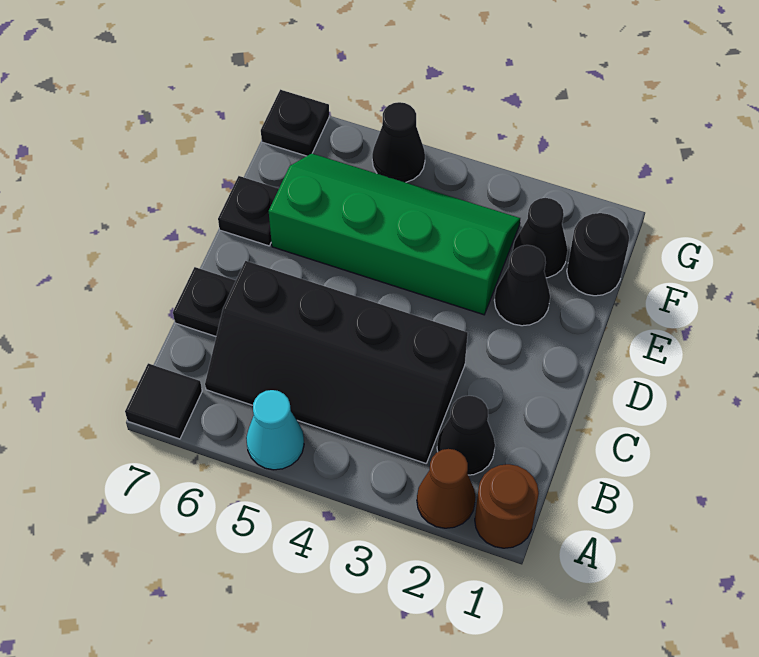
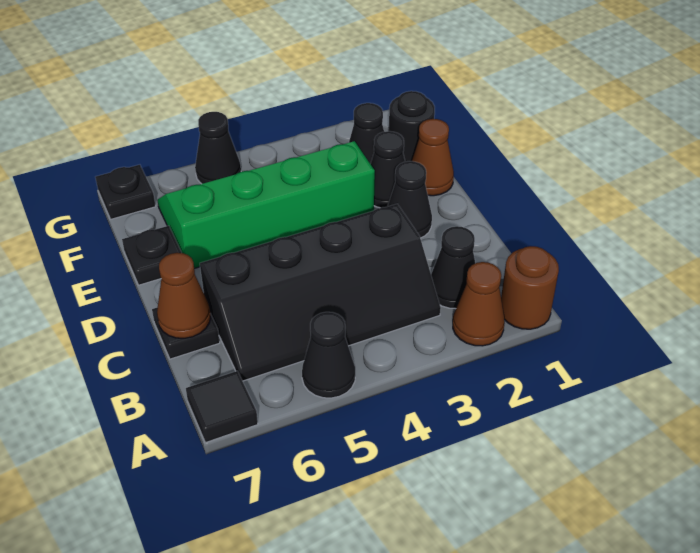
cyan 1x1 cone [246,390,304,470] -> black 1x1 cone [302,312,355,398]
none -> brown 1x1 cone [157,253,211,338]
none -> black 1x1 cone [387,161,432,238]
none -> brown 1x1 cone [412,119,454,196]

